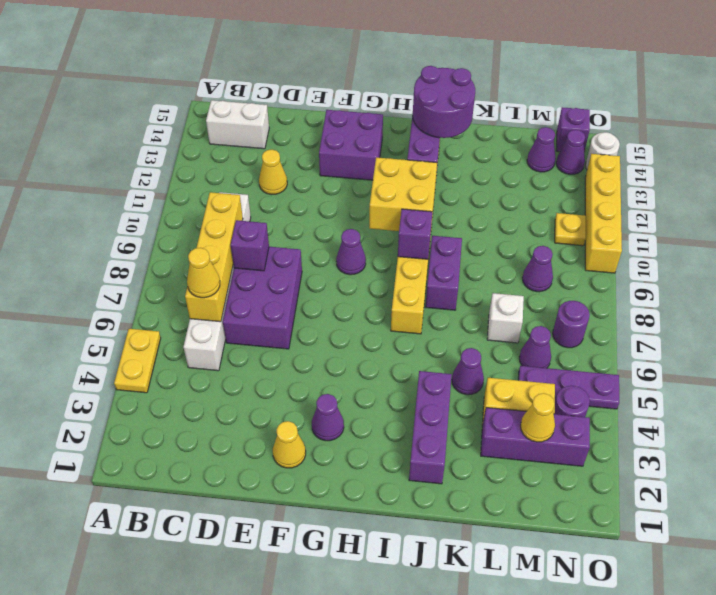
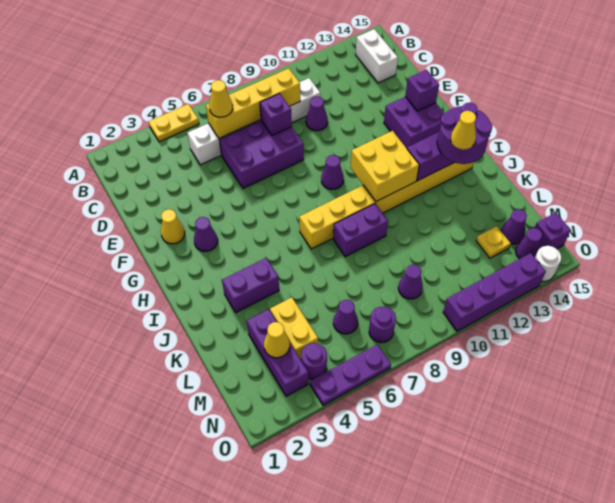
yellow 1x1 cone [259,150,287,195] -> yellow 1x1 cone moved to [451,111,476,150]
purple 1x1 brick [398,209,432,259] -> purple 1x1 brick moved to [405,70,439,111]
purple 1x3 brick [409,371,452,484] -> purple 1x2 brick [222,258,279,313]
purple 1x1 cone [452,348,484,395] -> purple 1x1 cone moved to [306,96,328,131]
white 1x1 brick [487,293,524,343] -> none
purple 1x3 plate [518,366,619,409] -> purple 1x3 plate turned to [310,344,391,406]
yellow 1x1 plate [555,213,586,246] -> yellow 1x1 plate moved to [476,226,511,258]
yellow 1x4 brick [585,154,622,273] -> purple 1x4 brick [443,253,546,331]

